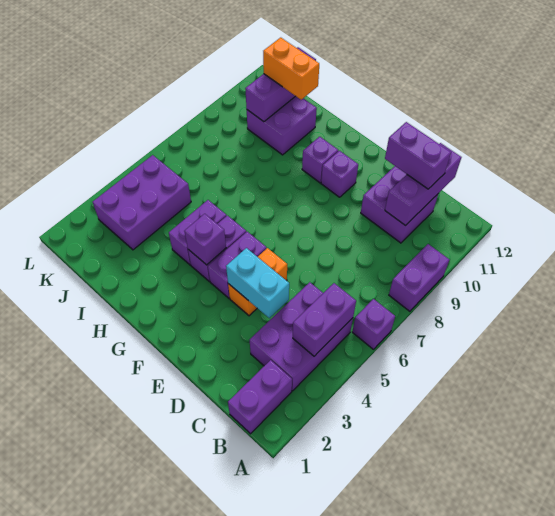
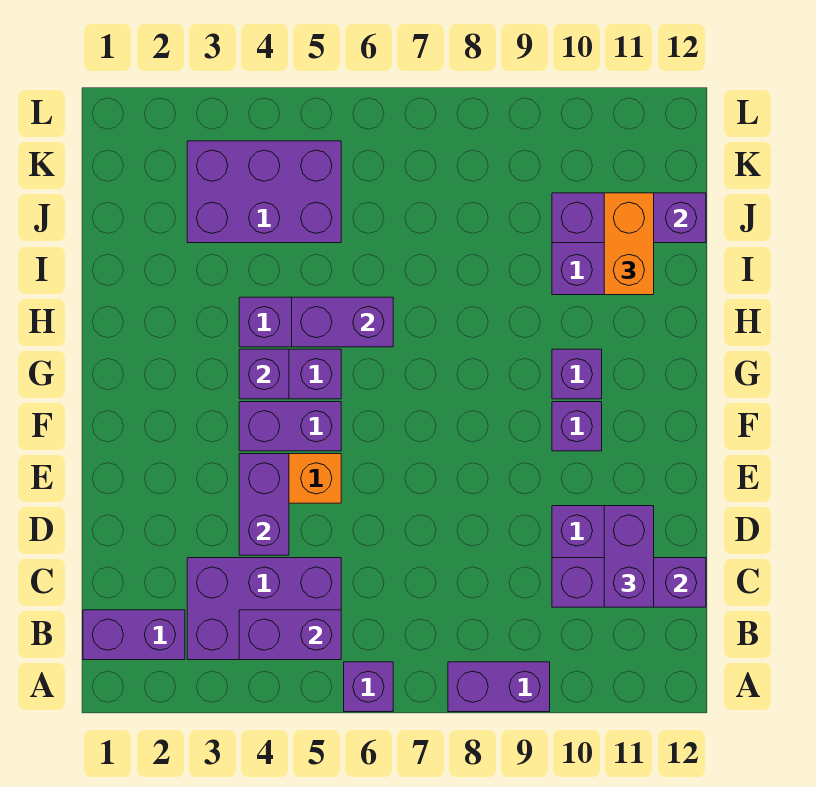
cyan 1x2 brick [226,248,289,318] -> purple 1x2 brick [239,454,289,555]
none -> purple 1x2 brick [292,297,393,347]

